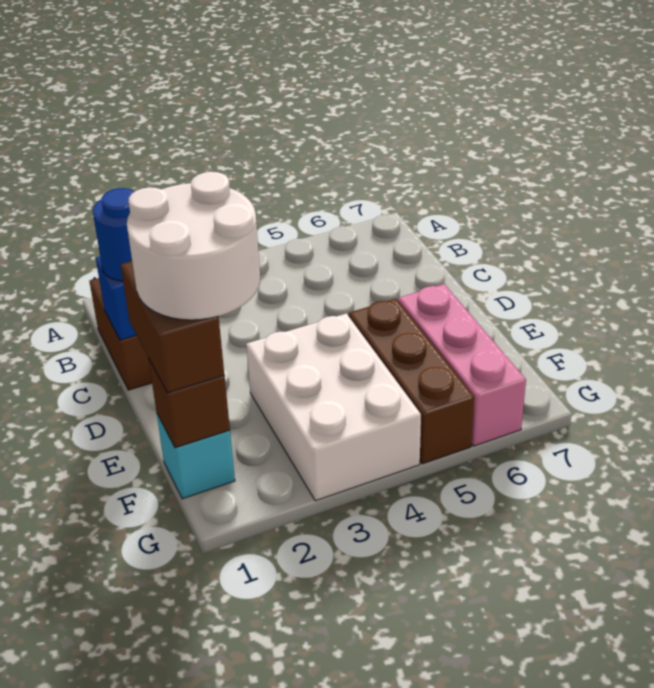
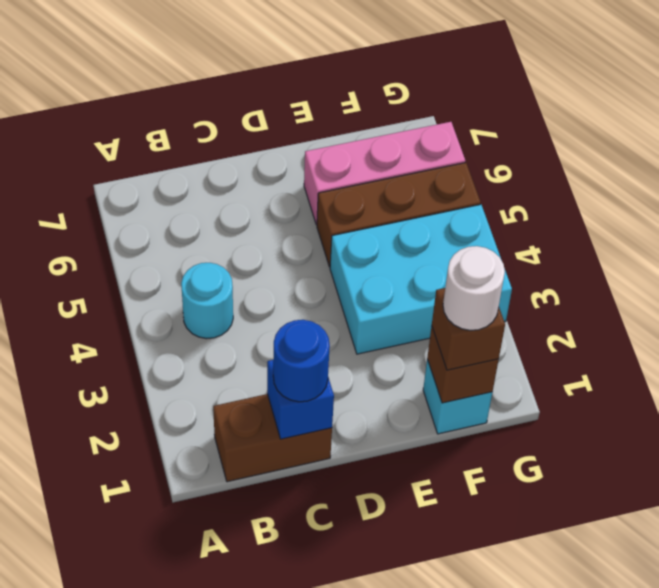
none -> cyan 1x1 round brick [181,263,233,339]
brown 1x2 brick [121,261,224,393] -> brown 1x1 brick [432,288,505,370]
white 2x2 round brick [127,172,260,320] -> white 1x1 round brick [443,246,505,330]
white 2x3 brick [246,313,421,501] -> cyan 2x3 brick [330,204,512,354]

